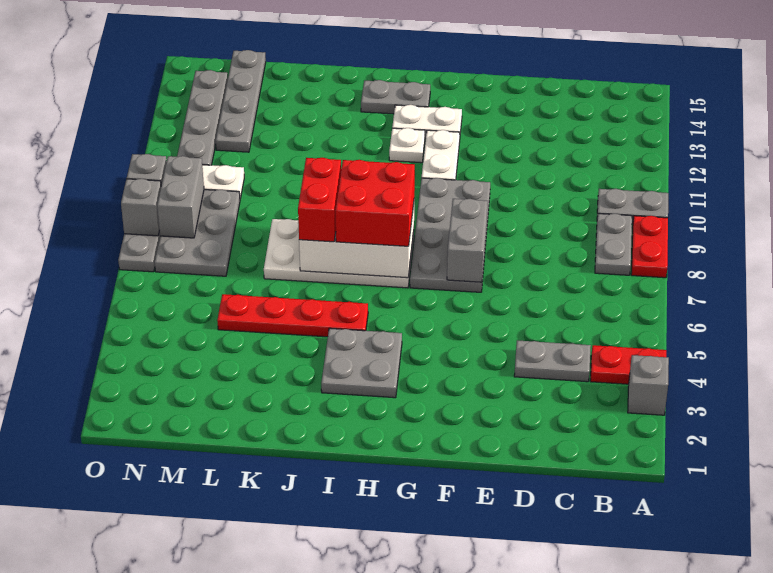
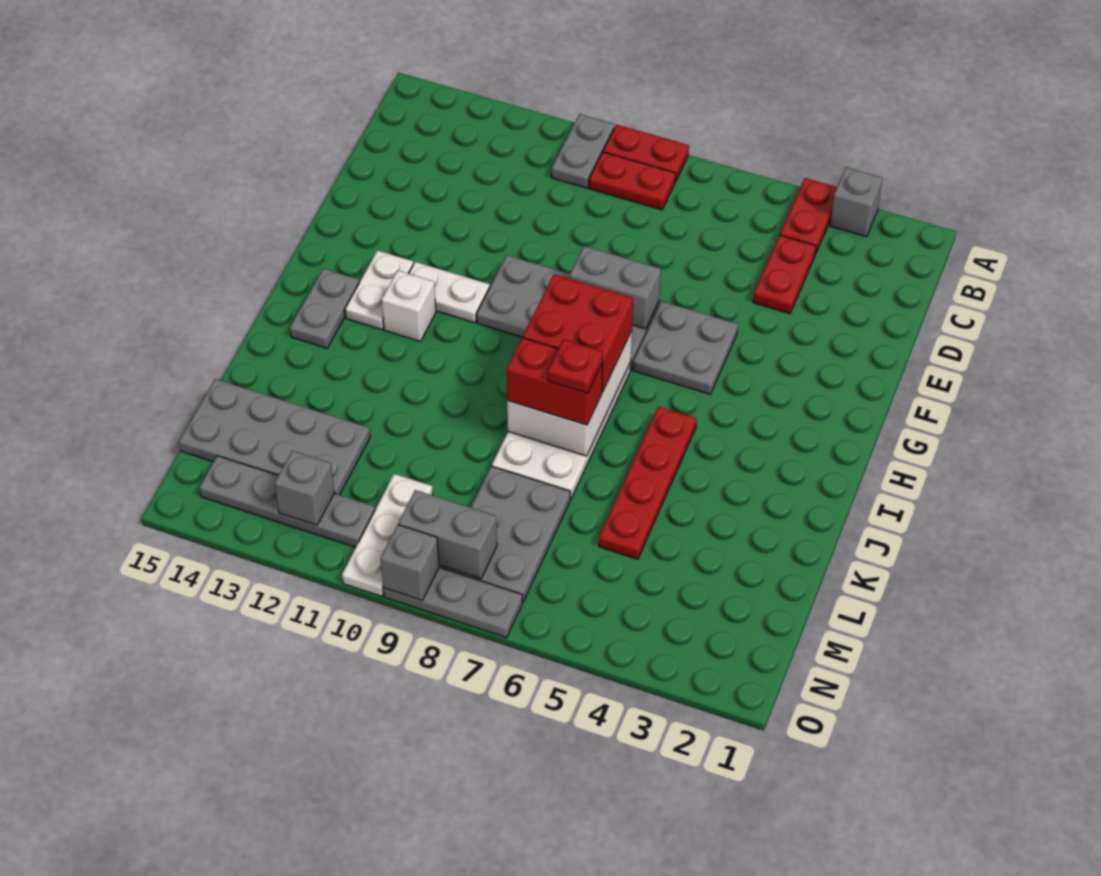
grey 1x2 plate [595,214,632,275] -> red 1x2 plate [589,152,676,210]
grey 1x2 plate [514,340,591,382] -> red 1x2 plate [753,235,816,314]
grey 2x2 plate [321,328,402,398] -> grey 2x2 plate moved to [633,301,738,394]
white 1x1 plate [389,128,425,163] -> white 1x1 brick [382,270,436,341]
none -> red 1x1 plate [548,339,603,393]
grey 2x3 plate [155,190,240,276] -> grey 2x3 plate turned to [442,466,570,602]
grey 1x4 plate [216,50,266,152] -> grey 2x4 plate [179,379,370,495]
grey 1x1 brick [121,179,161,236] -> grey 1x1 brick moved to [275,451,334,525]

